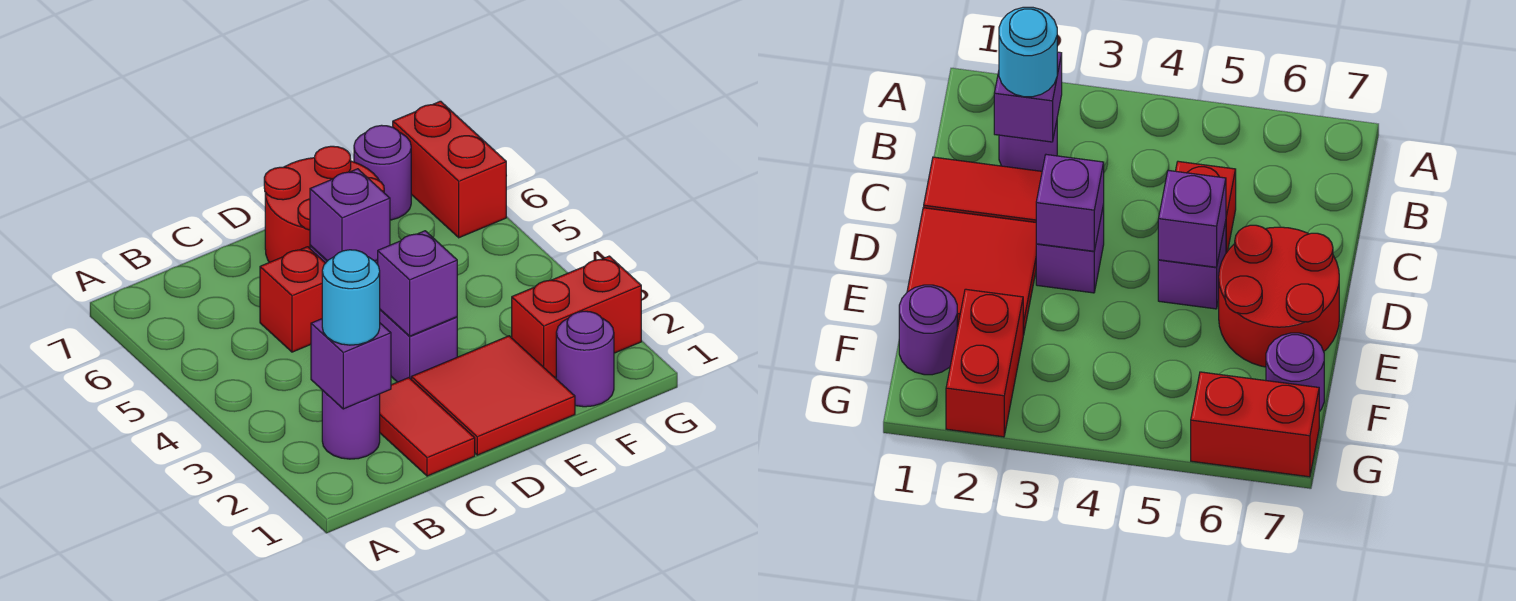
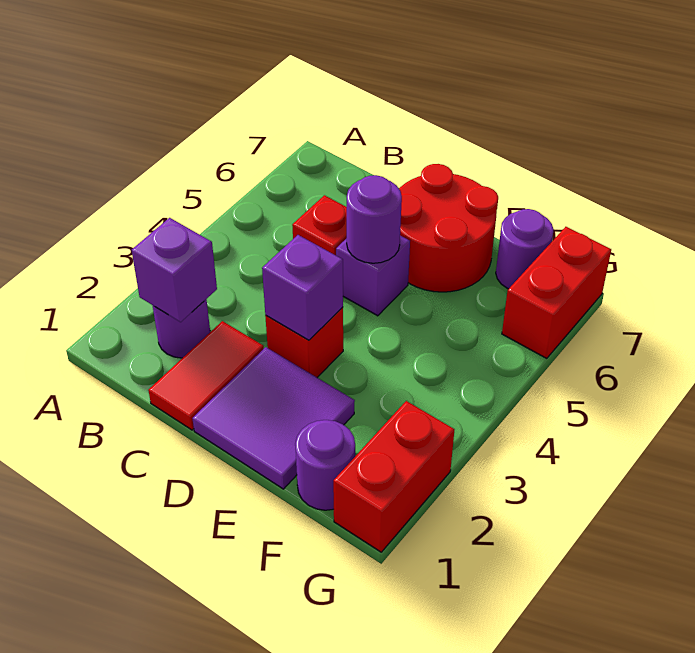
cyan 1x1 round brick [322,250,380,345] -> none
red 2x2 tile [411,336,575,455] -> purple 2x2 tile [192,347,355,489]
purple 1x1 brick [380,310,457,382] -> red 1x1 brick [265,307,343,377]
purple 1x1 brick [310,169,390,261] -> purple 1x1 round brick [347,175,402,263]
red 1x2 brick [512,256,641,378] -> red 1x2 brick turned to [333,401,454,552]

